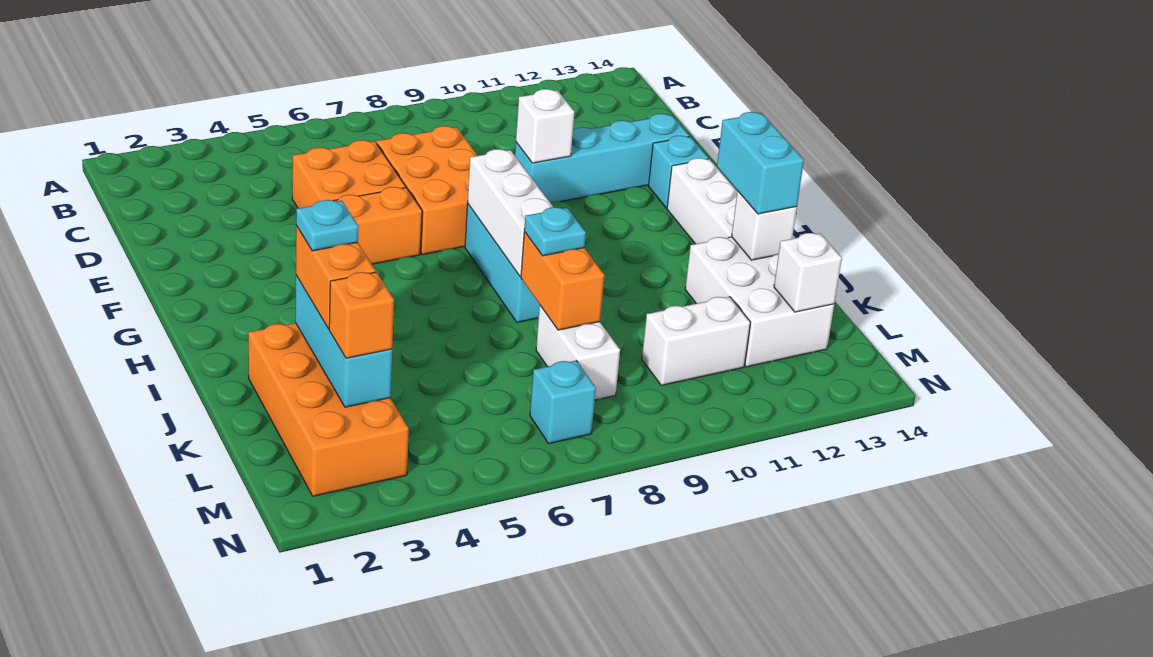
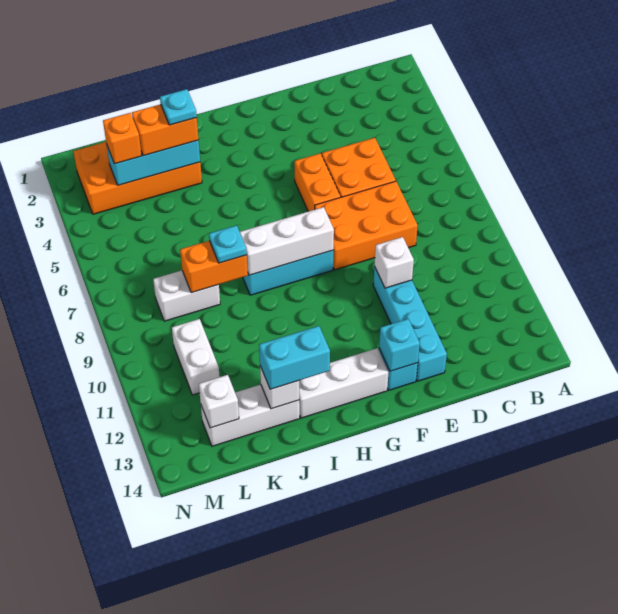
white 2x3 brick [685,237,834,367] -> white 1x3 brick [201,385,300,446]
cyan 1x1 brick [530,360,596,443] -> cyan 1x1 brick moved to [379,319,420,371]

